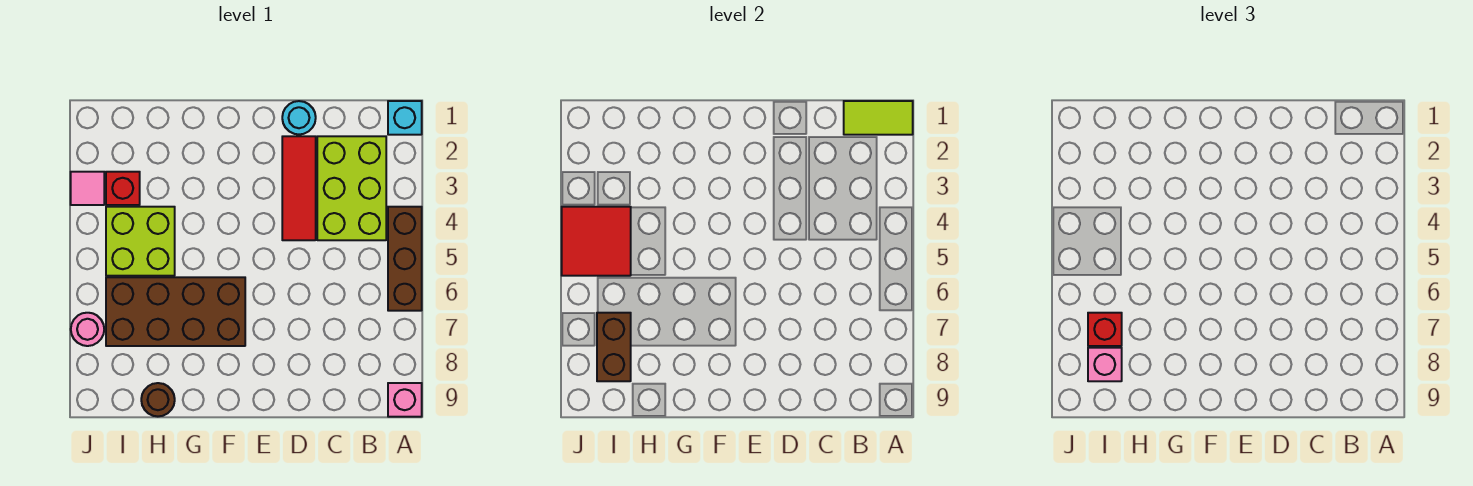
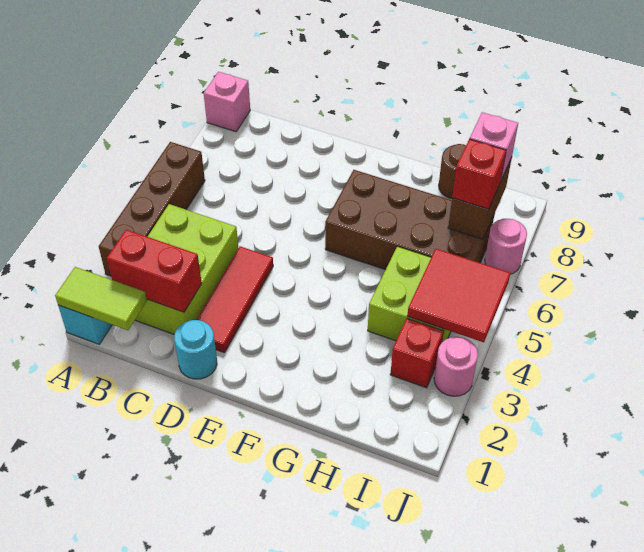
brown 1x3 brick [388,207,422,311] -> brown 1x4 brick [99,142,205,276]
none -> red 1x2 brick [107,230,202,312]
pink 1x1 tile [71,172,104,205] -> pink 1x1 round brick [434,337,478,396]

